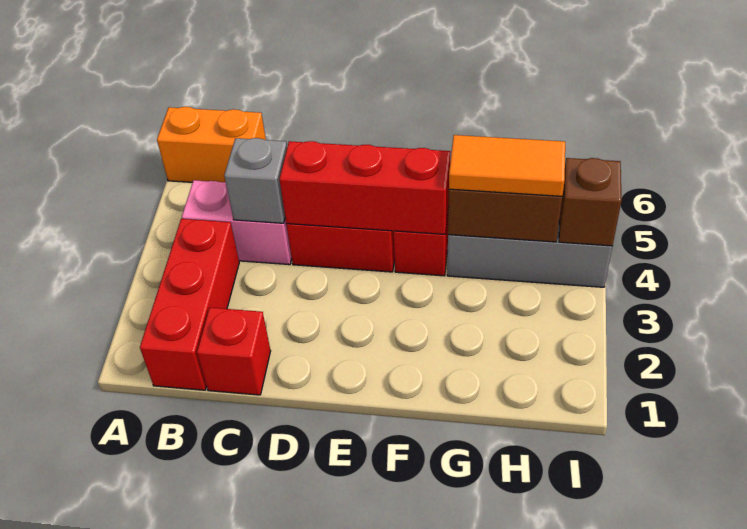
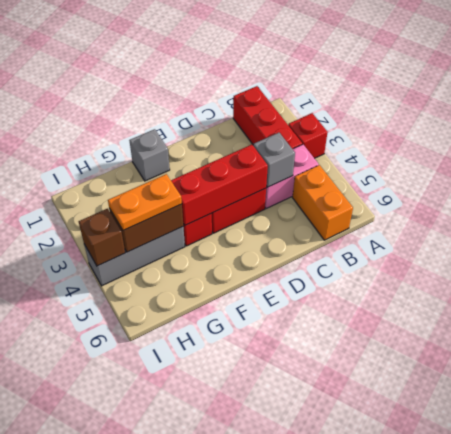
orange 1x2 brick [157,107,266,182] -> orange 1x2 brick turned to [293,165,353,240]
red 1x1 brick [197,308,271,395] -> red 1x1 brick moved to [288,113,328,158]
none -> grey 1x1 brick [129,129,170,181]
orange 1x2 tile [449,135,565,196] -> orange 1x2 plate [108,174,182,230]

